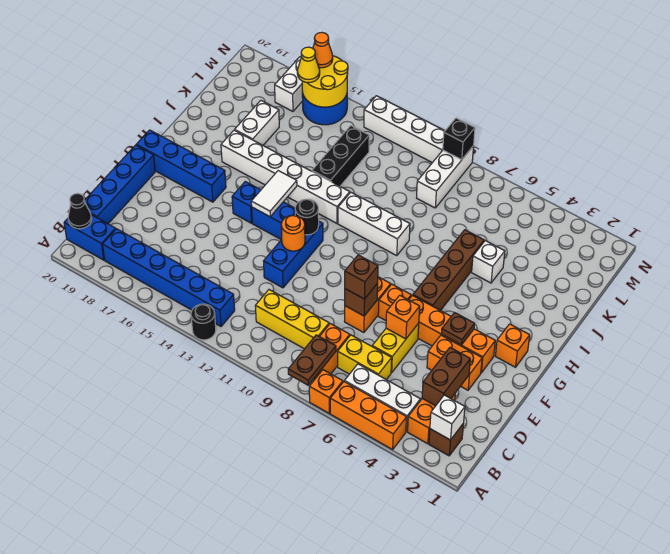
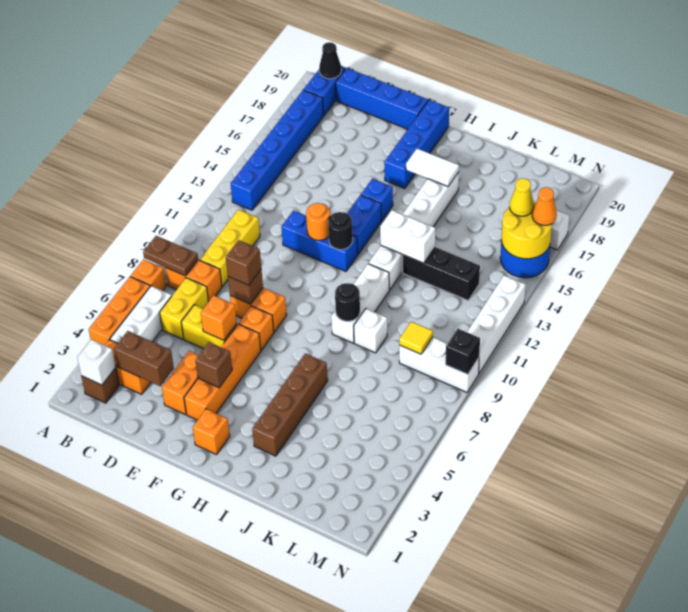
black 1x1 round brick [191,304,216,340] -> black 1x1 round brick moved to [335,283,360,321]
brown 1x1 plate [441,313,475,345] -> brown 1x1 brick [195,342,232,388]
brown 1x4 brick [413,230,484,311] -> brown 1x4 brick turned to [252,354,328,456]
white 1x2 tile [251,171,297,217] -> white 1x2 tile moved to [406,149,459,187]
white 1x1 brick [472,241,505,283] -> white 1x1 brick moved to [354,309,387,353]
white 1x2 brick [235,100,279,145] -> white 1x2 brick moved to [380,210,435,263]
none -> yellow 1x1 tile [399,322,433,354]

